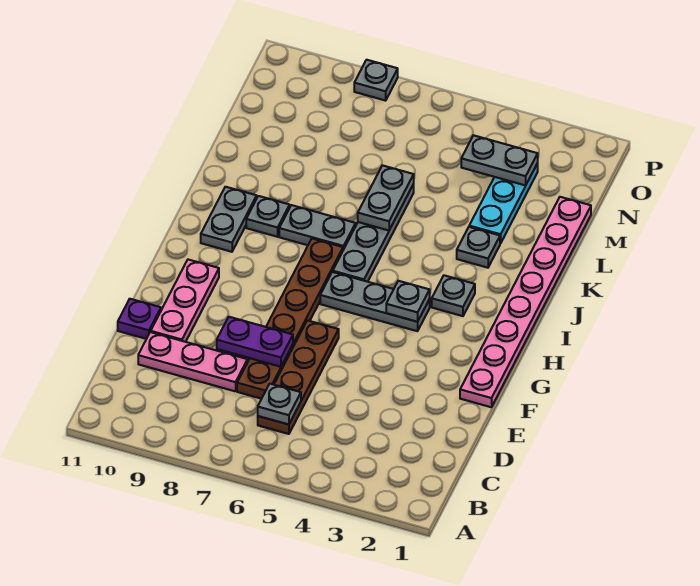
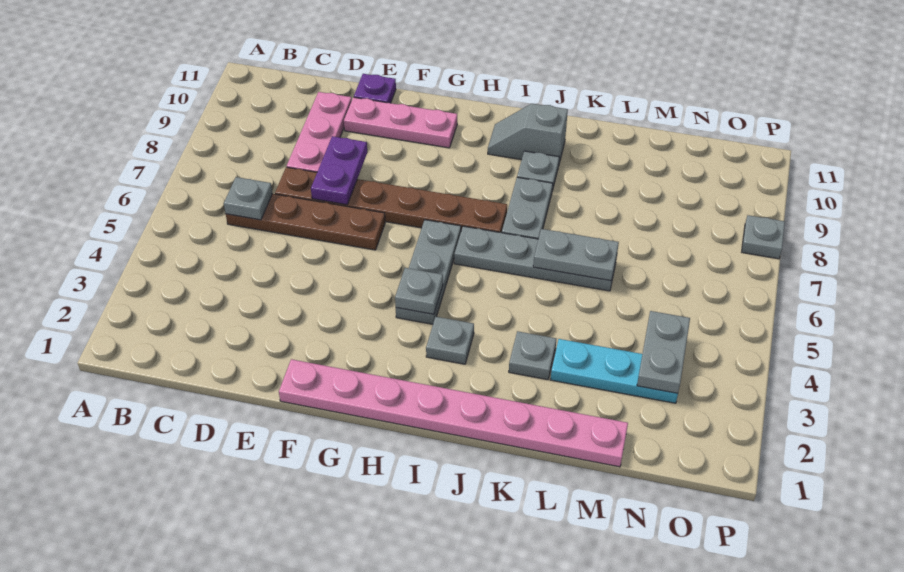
grey 1x2 plate [201,187,257,252] -> grey 1x2 slope [488,104,568,163]

